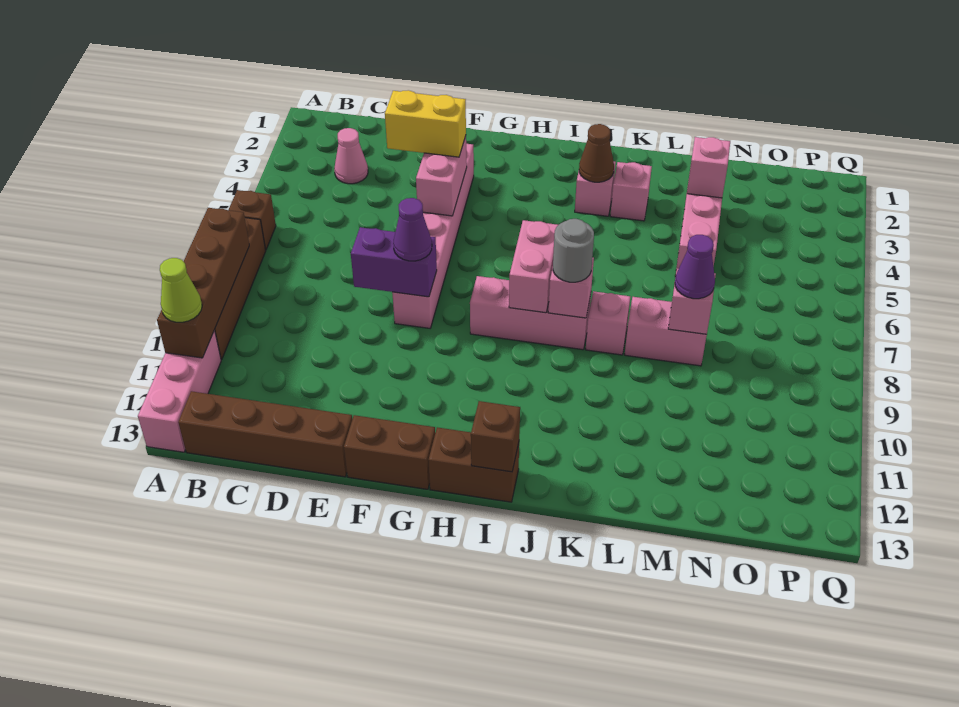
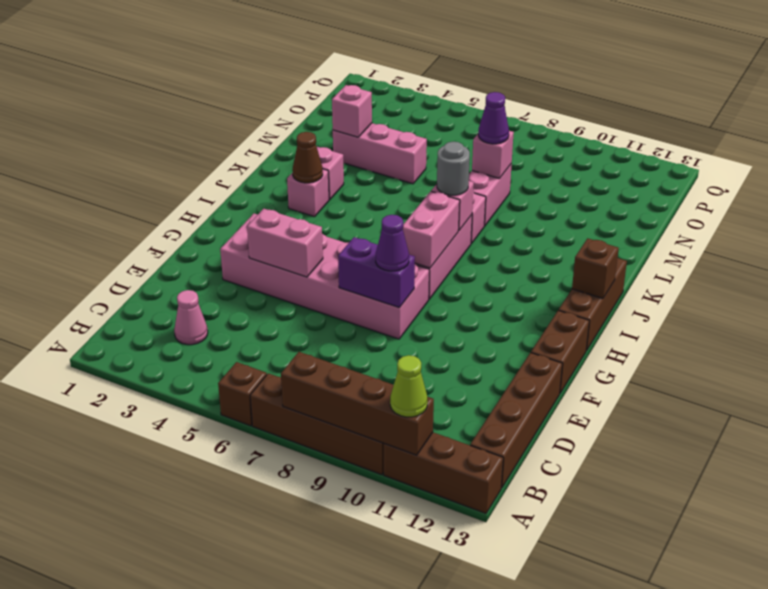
pink 1x3 brick [138,330,221,452] -> brown 1x3 brick [384,432,503,513]
yellow 1x2 brick [385,90,466,157] -> none
purple 1x2 brick [351,227,437,297] -> purple 1x2 brick turned to [338,237,415,308]
pink 1x6 brick [392,144,474,328] -> pink 2x6 brick [220,214,429,339]
brown 1x2 brick [428,427,519,502] -> brown 1x3 brick [559,258,627,350]
pink 1x2 brick [509,220,558,313] -> pink 1x2 brick turned to [403,191,460,268]

